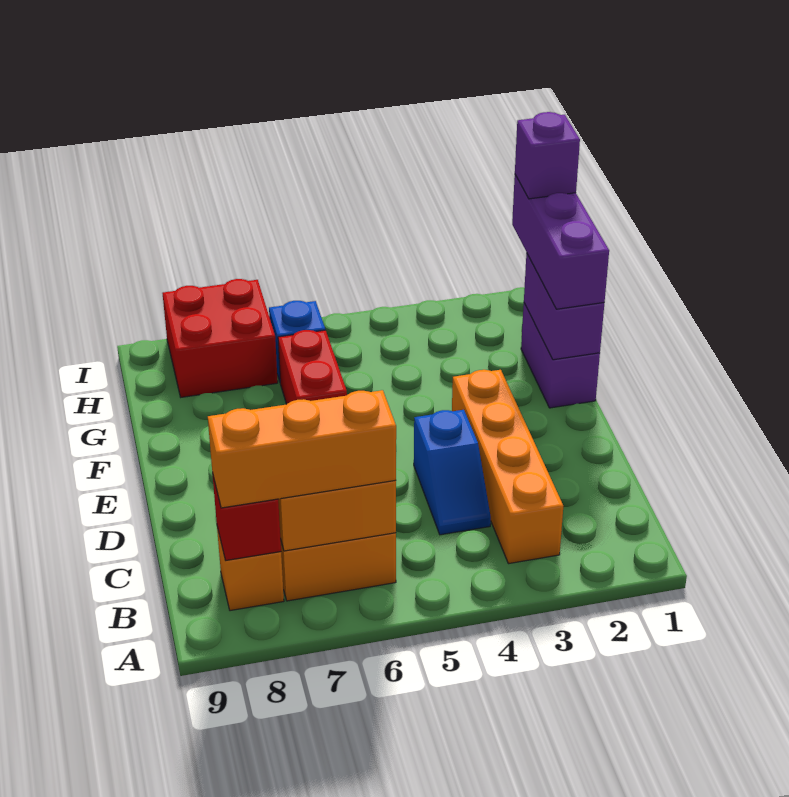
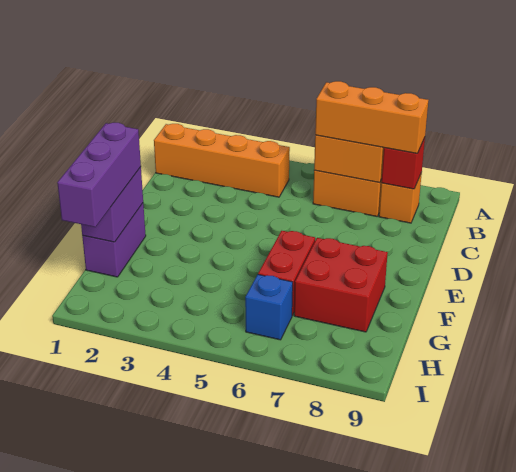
orange 1x4 brick [452,370,563,564] -> orange 1x4 brick turned to [154,124,290,197]
blue 1x2 slope [414,410,491,535] -> none
purple 1x1 brick [515,112,580,199] -> none
red 2x2 brick [163,279,278,397] -> red 2x2 brick moved to [294,238,388,332]

